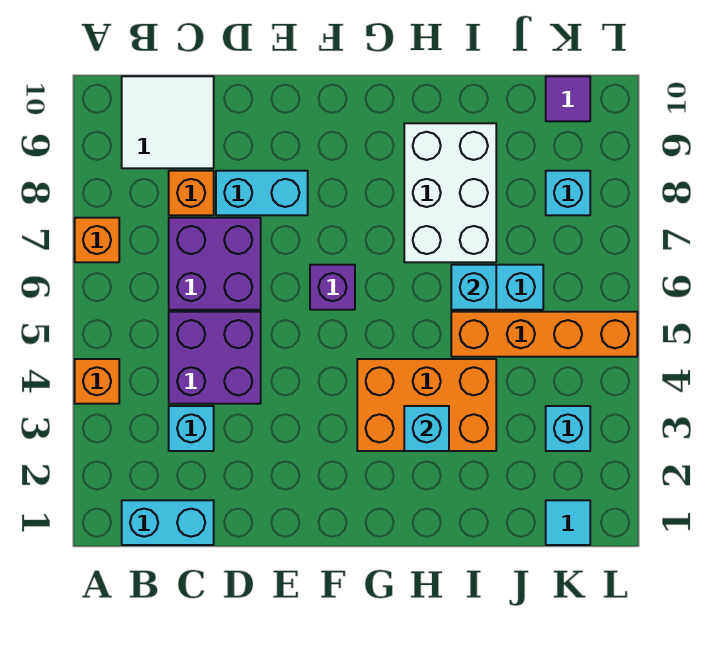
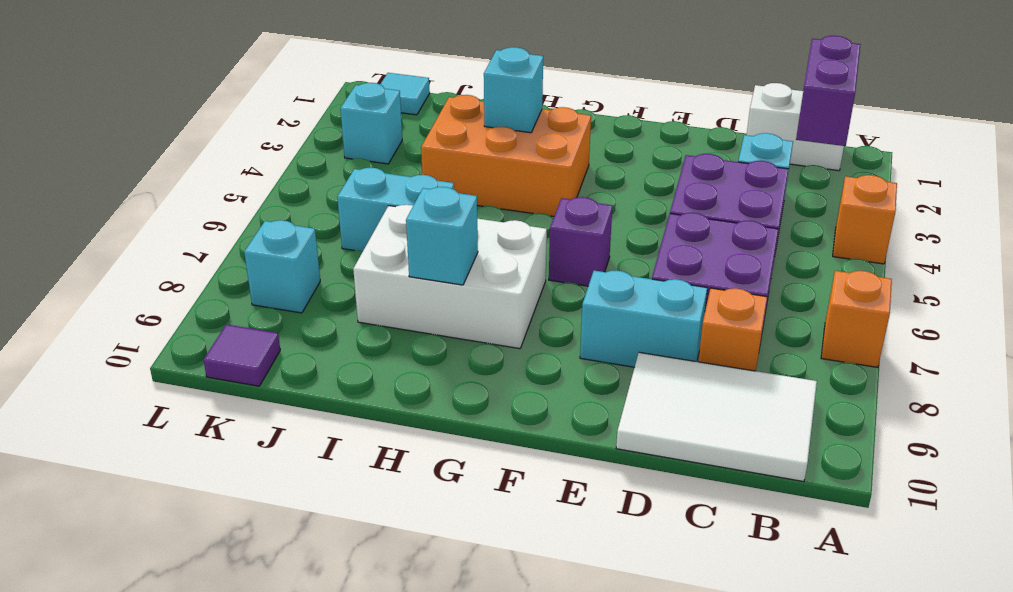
cyan 1x2 brick [122,500,214,545] -> white 1x2 brick [747,83,844,171]
none -> purple 1x2 brick [796,36,861,146]
white 2x2 tile [122,76,214,168] -> white 2x3 tile [616,352,817,482]
white 2x3 brick [404,123,496,262] -> white 2x3 brick turned to [353,205,547,349]
orange 1x4 brick [451,312,637,357] -> none
cyan 1x1 brick [451,265,496,310] -> cyan 1x1 brick moved to [406,187,478,285]

